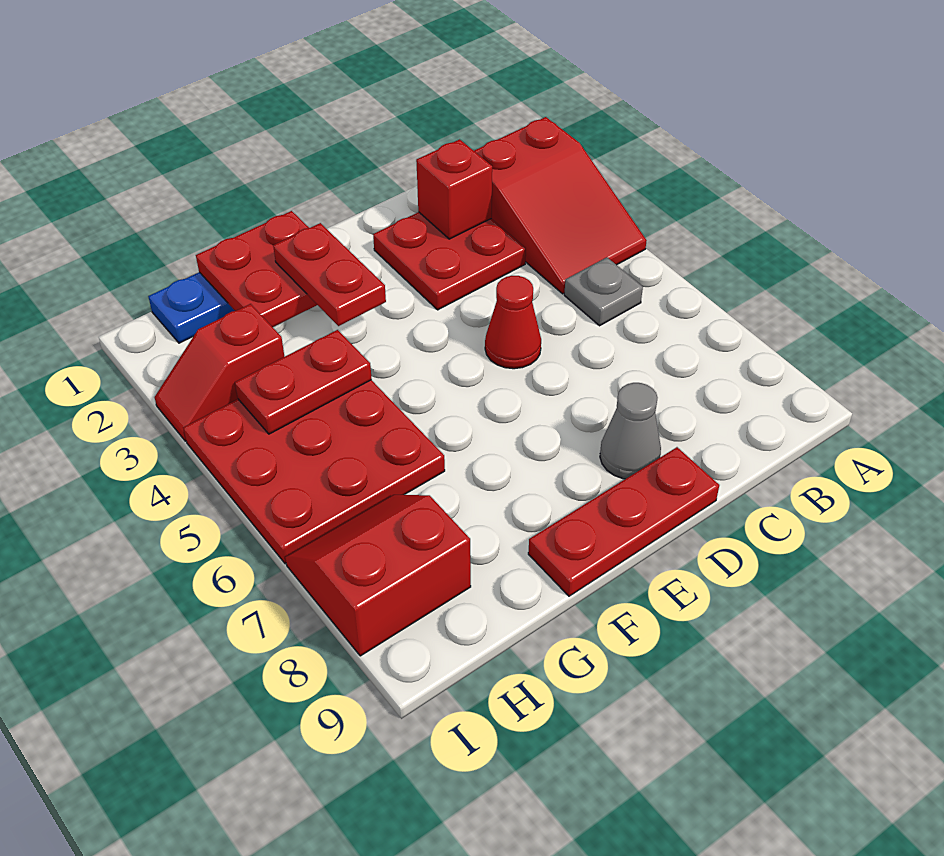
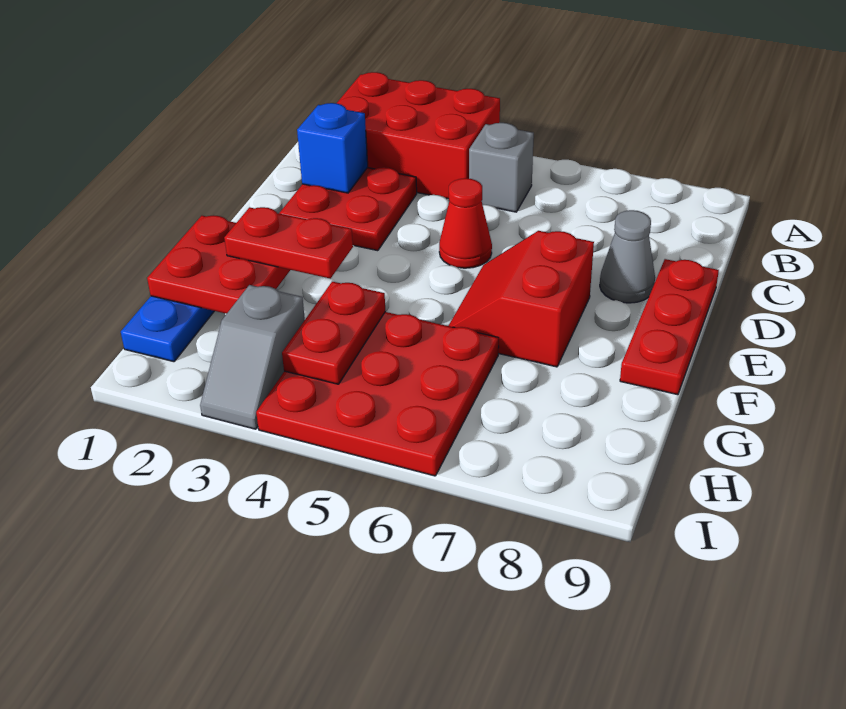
red 2x3 slope [474,117,647,294] -> red 2x3 brick [337,72,500,199]
grey 1x1 plate [564,257,643,326] -> grey 1x1 brick [469,123,534,212]
red 1x1 brick [416,139,492,239] -> blue 1x1 brick [297,103,368,193]
red 1x2 slope [155,304,284,441] -> grey 1x2 slope [200,285,305,429]
red 2x2 slope [285,495,471,656] -> red 2x2 slope moved to [449,231,594,367]

